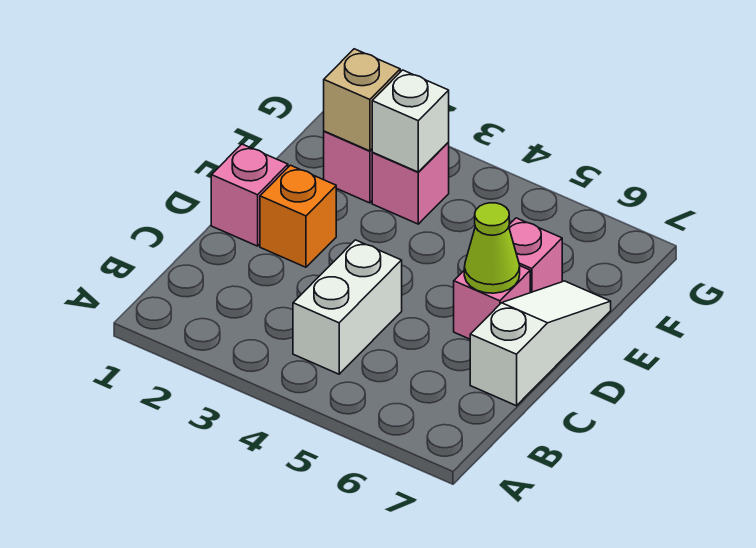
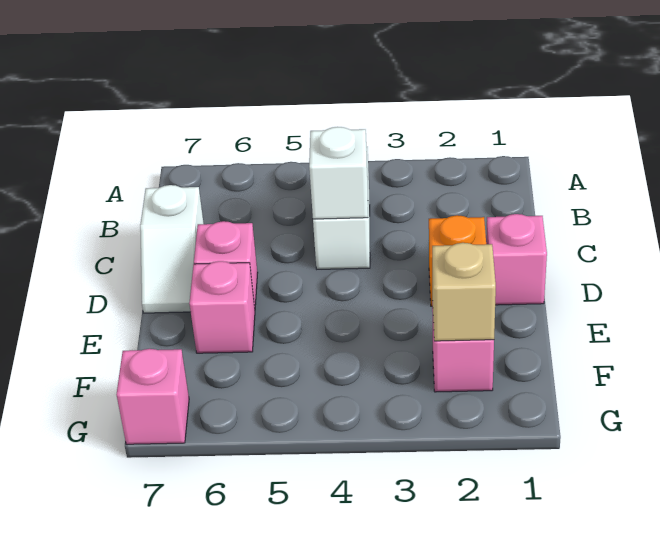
white 1x3 slope [470,281,611,406] -> white 1x2 slope [140,185,204,313]
lime 1x1 cone [464,203,520,293] -> none
pink 1x1 brick [372,142,449,224] -> pink 1x1 brick moved to [116,349,189,444]
white 1x1 brick [372,70,449,172] -> white 1x1 brick moved to [309,127,368,219]

